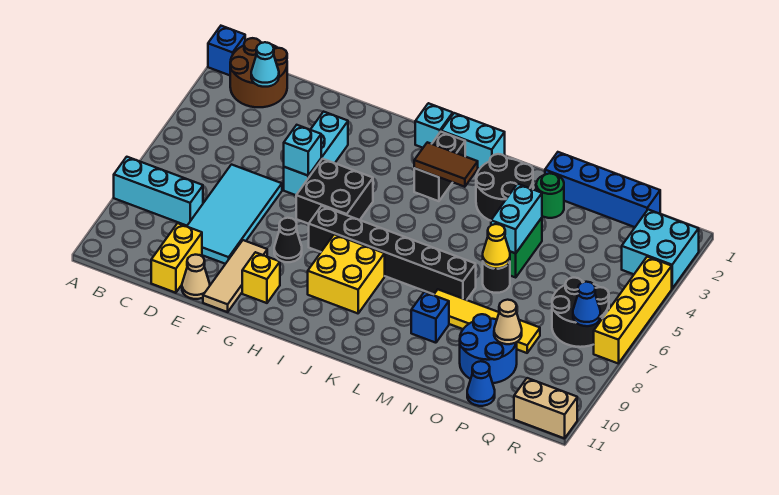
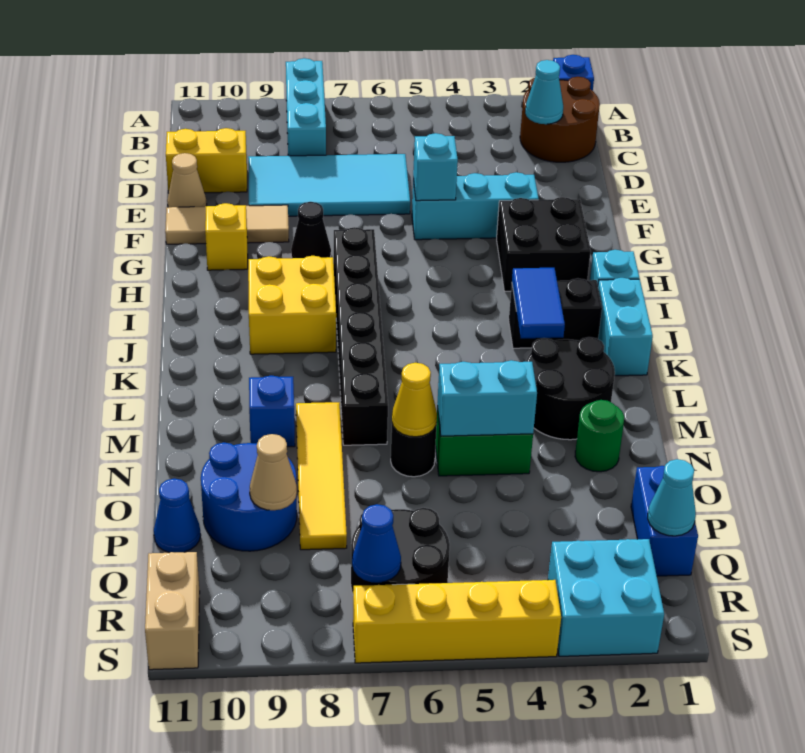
black 2x2 brick [296,159,373,224] -> black 2x2 brick moved to [497,197,591,291]
brown 1x2 tile [414,142,478,187] -> blue 1x2 tile [512,268,565,338]
blue 1x4 brick [545,152,660,227] -> blue 1x2 brick [631,466,698,576]
none -> cyan 1x1 cone [648,459,696,536]

